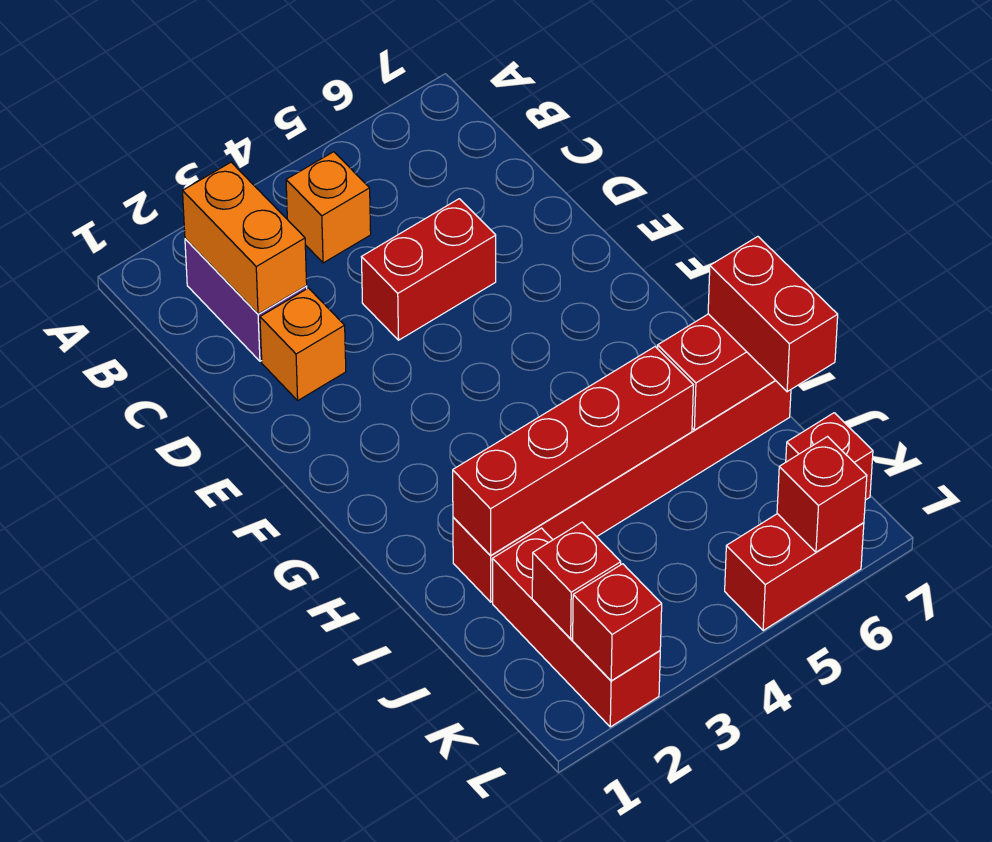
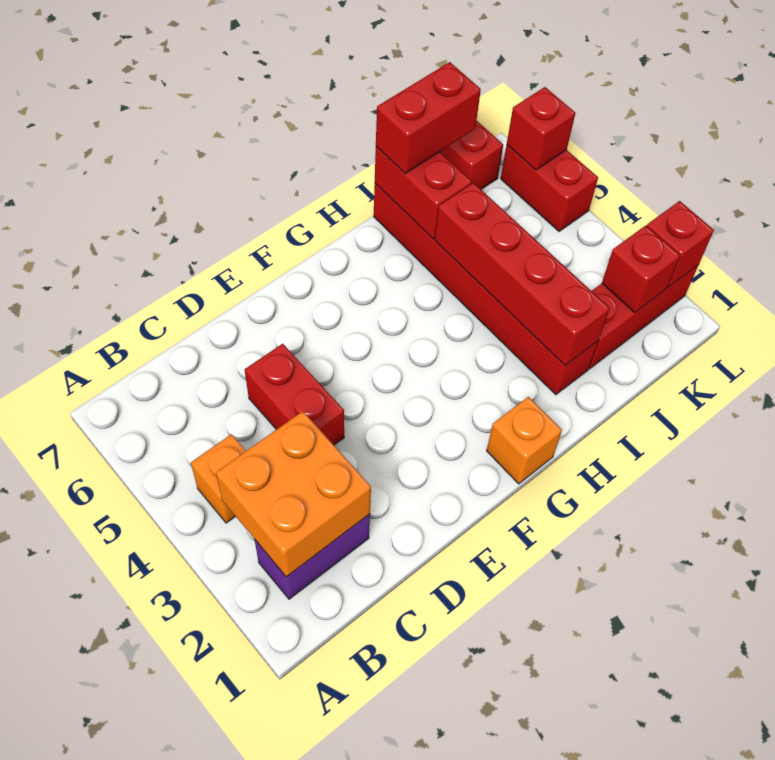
orange 1x2 brick [183,162,307,314] -> orange 2x2 brick [216,411,371,577]
orange 1x1 brick [260,288,346,400] -> orange 1x1 brick moved to [487,397,562,484]

